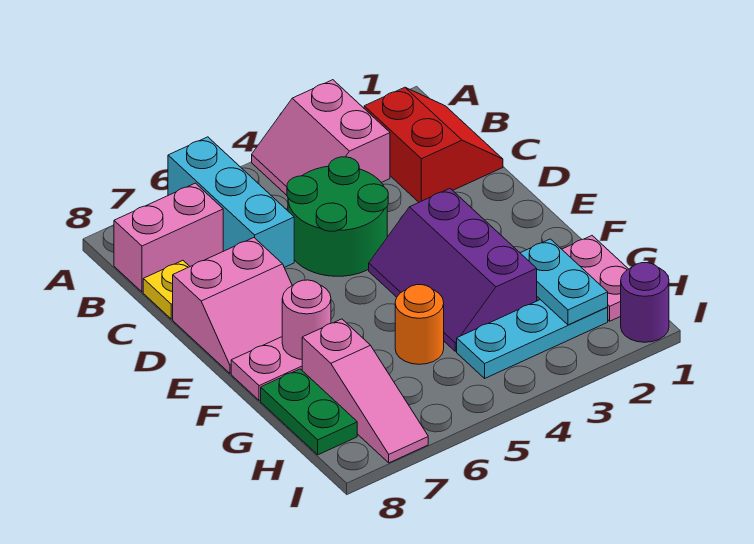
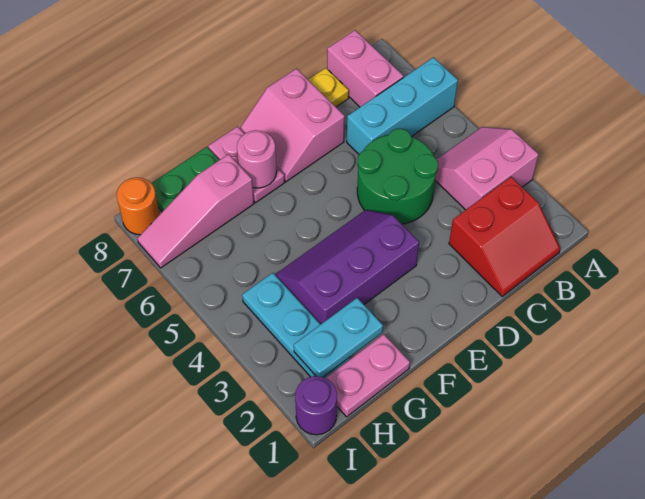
orange 1x1 round brick [395,285,444,364] -> orange 1x1 round brick moved to [117,178,160,235]

